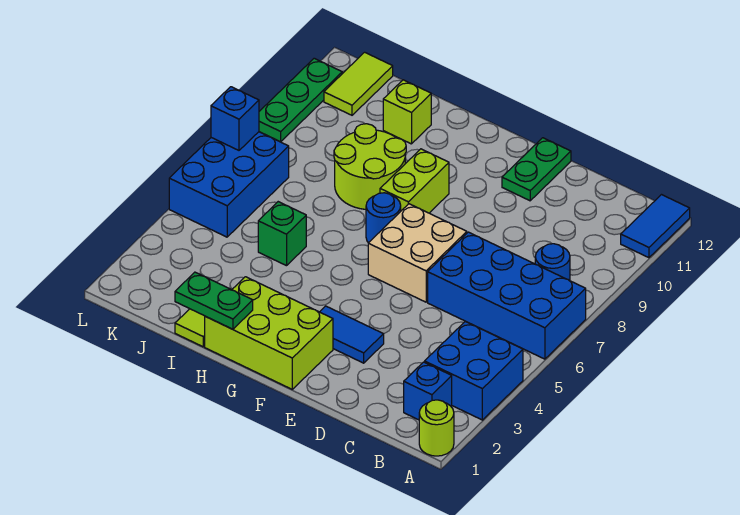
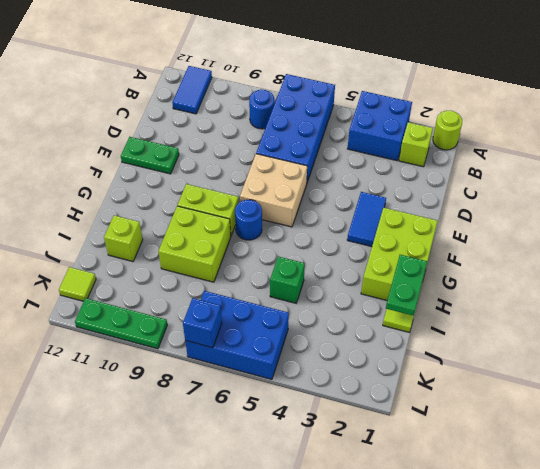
blue 1x2 tile [621,195,690,258] -> blue 1x2 tile turned to [172,66,212,114]
blue 1x1 brick [404,362,452,420] -> lime 1x1 brick [399,122,433,167]
lime 2x2 round brick [334,124,406,209] -> lime 2x2 brick [158,206,231,282]
lime 1x2 tile [324,52,393,115] -> lime 1x1 tile [59,267,96,301]

